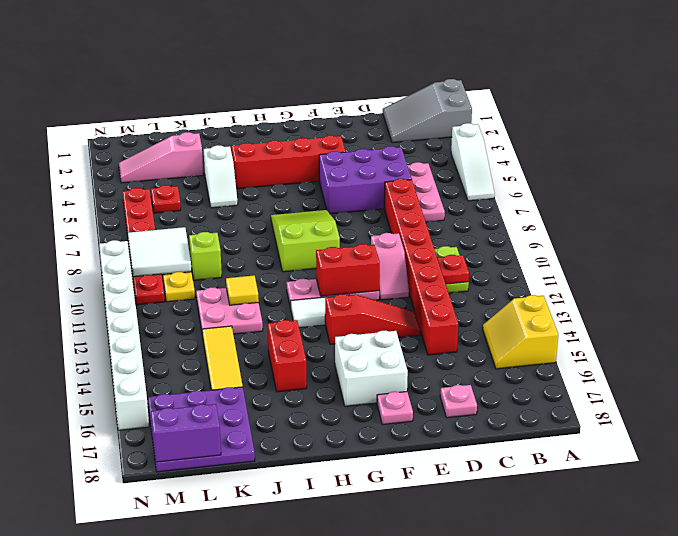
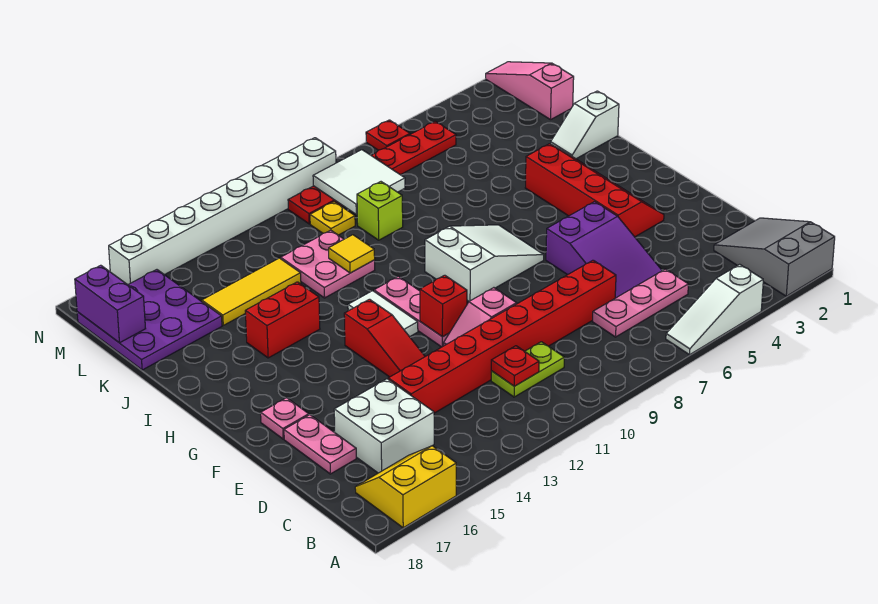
yellow 2x2 slope [483,295,558,369] -> yellow 2x2 slope moved to [355,446,456,528]
purple 2x3 brick [319,146,411,214] -> purple 2x3 slope [546,202,662,298]
pink 1x1 plate [440,385,477,418] -> pink 1x2 plate [284,415,356,474]
red 1x2 brick [316,244,380,296] -> red 1x1 brick [420,275,467,337]
white 2x2 brick [335,331,408,406] -> white 2x2 brick moved to [334,379,434,473]
lime 2x3 slope [271,210,340,272] -> white 2x3 slope [425,225,544,301]
white 1x2 slope [204,145,238,208] -> white 1x2 slope moved to [551,91,619,159]
pink 1x3 slope [119,132,203,183] -> pink 1x3 slope moved to [486,62,574,120]
red 1x1 plate [151,185,181,213] -> red 1x1 plate moved to [366,120,410,150]

